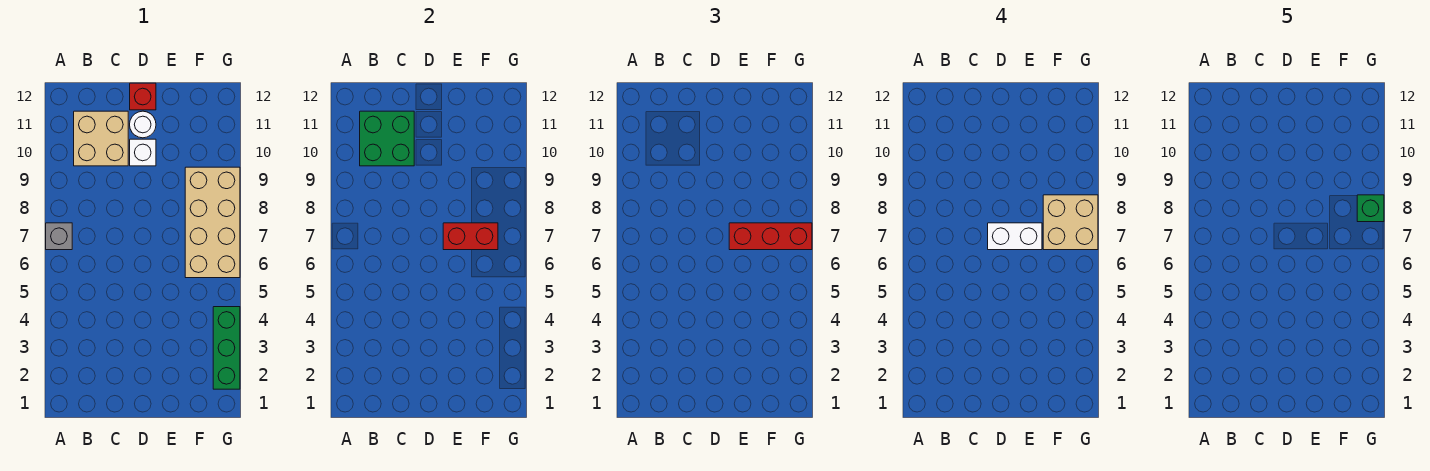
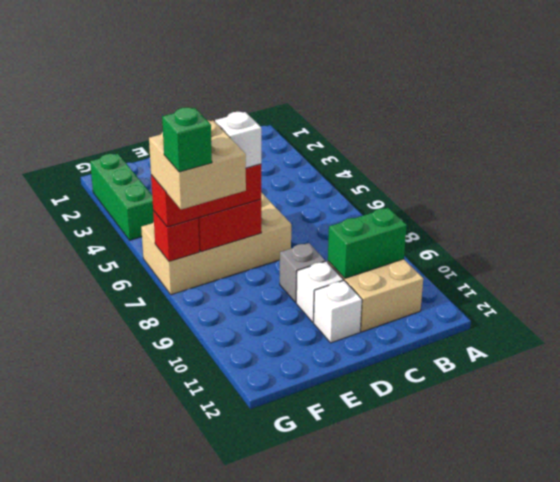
grey 1x1 brick [46,223,72,250] -> grey 1x1 brick moved to [280,243,325,303]
green 2x2 brick [360,111,414,166] -> green 1x2 brick [328,208,407,278]
white 1x2 brick [988,223,1042,250] -> white 1x1 brick [215,112,261,168]
white 1x1 round brick [130,111,156,138] -> white 1x1 brick [314,280,362,343]
red 1x1 brick [130,83,156,110] -> red 1x1 brick moved to [153,211,199,262]
tan 2x4 brick [185,167,240,278] -> tan 2x4 brick turned to [141,192,291,295]

